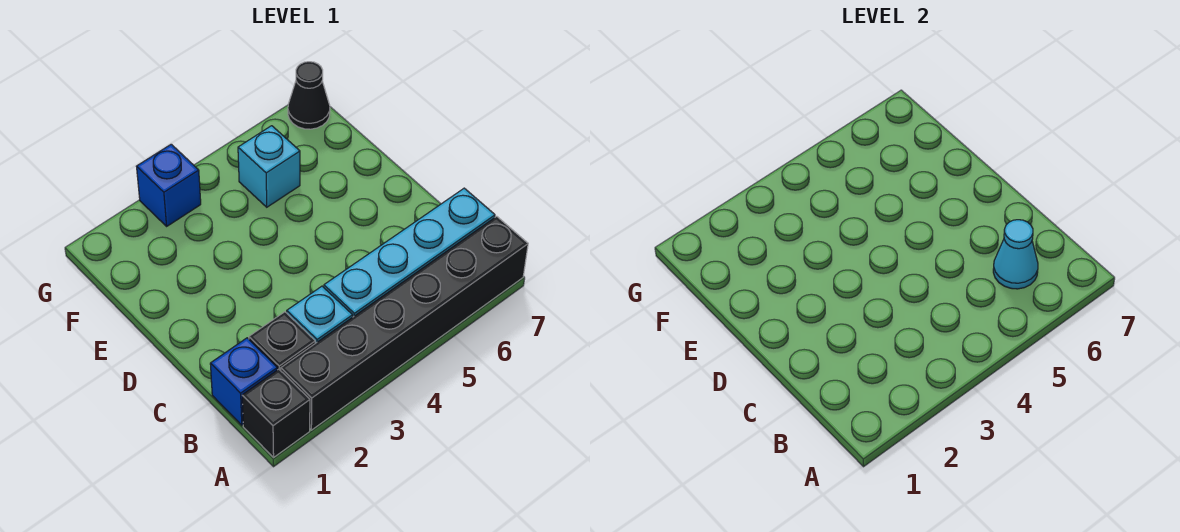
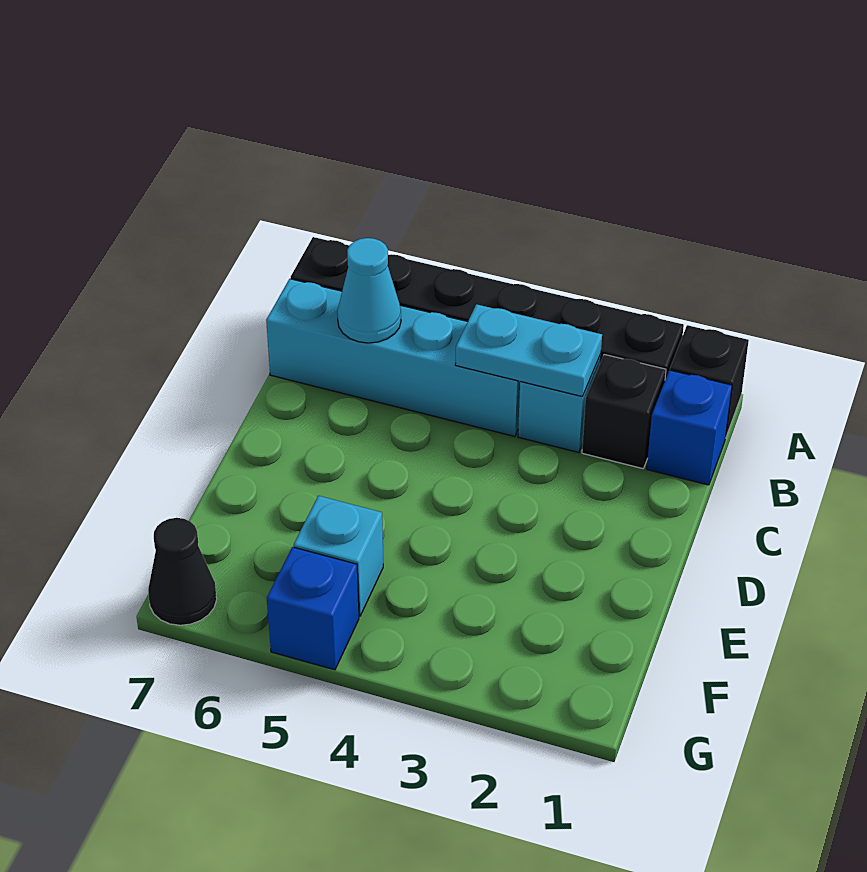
none -> cyan 1x2 plate [455,304,602,396]
blue 1x1 brick [136,144,201,226] -> blue 1x1 brick moved to [267,547,359,670]

